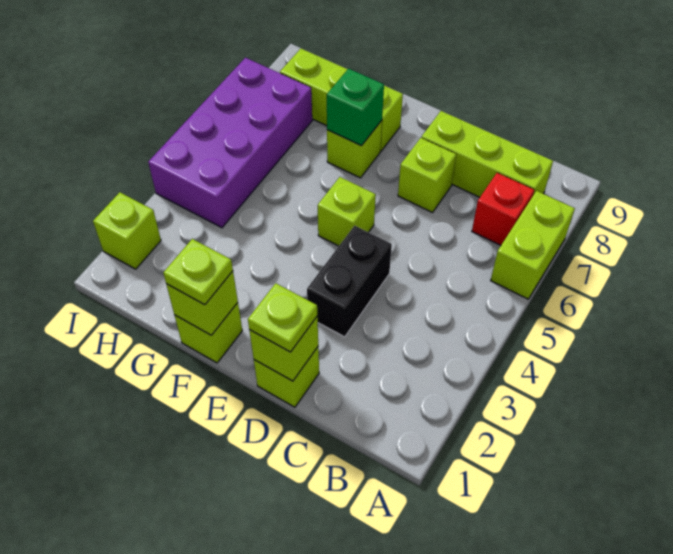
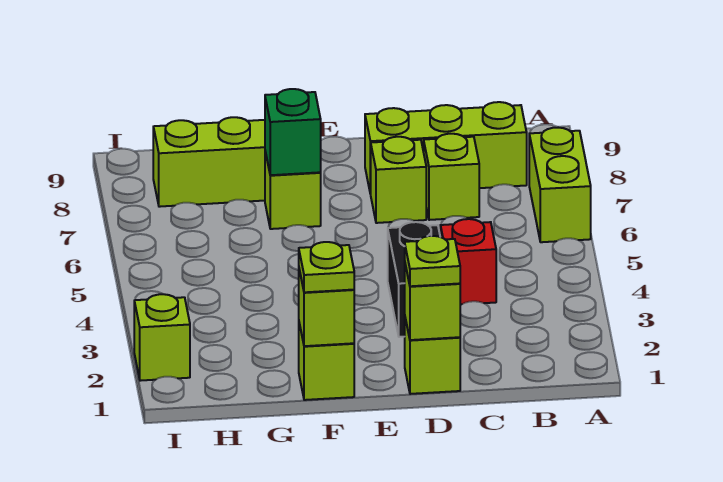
red 1x1 brick [472,173,534,245] -> red 1x1 brick moved to [440,219,496,305]
lime 1x1 brick [318,177,376,246] -> lime 1x1 brick moved to [424,134,479,220]
purple 2x4 brick [148,58,312,228] -> none

